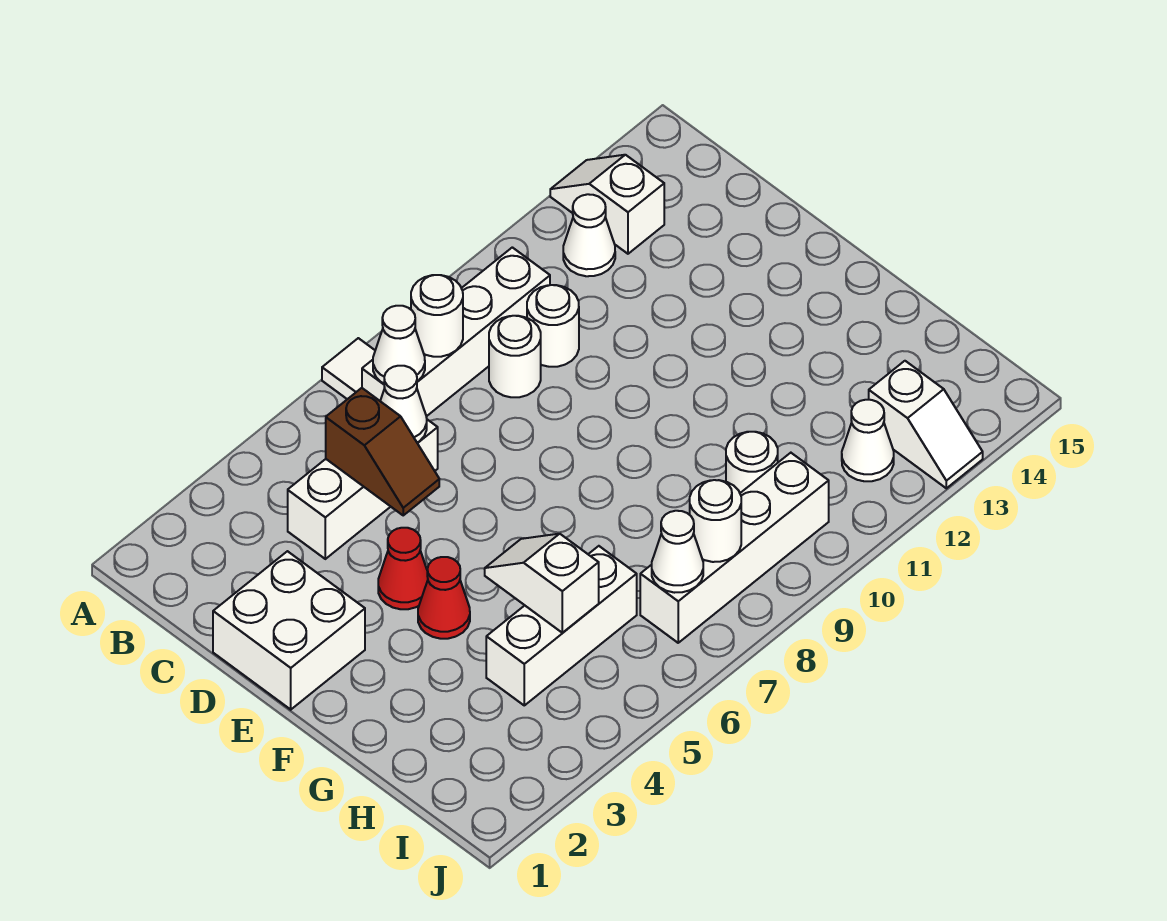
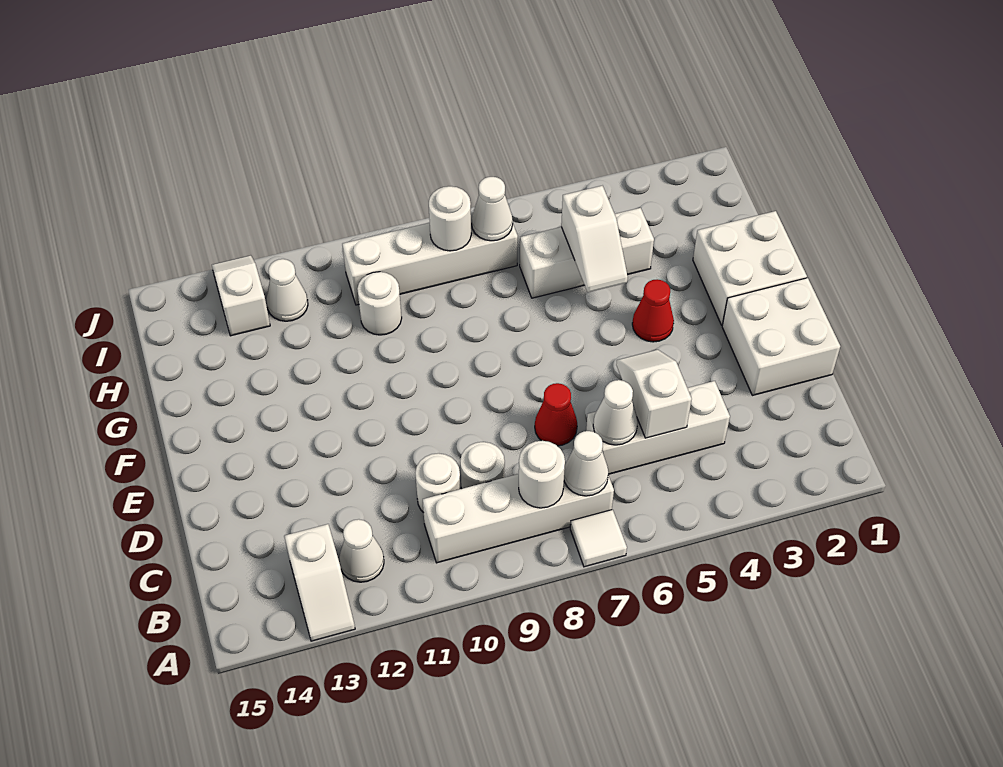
brown 1x2 slope [326,388,439,515] -> white 1x2 slope [616,350,692,438]
red 1x1 cone [378,528,428,609] -> red 1x1 cone moved to [535,383,577,446]
none -> white 2x2 brick [693,211,807,325]

